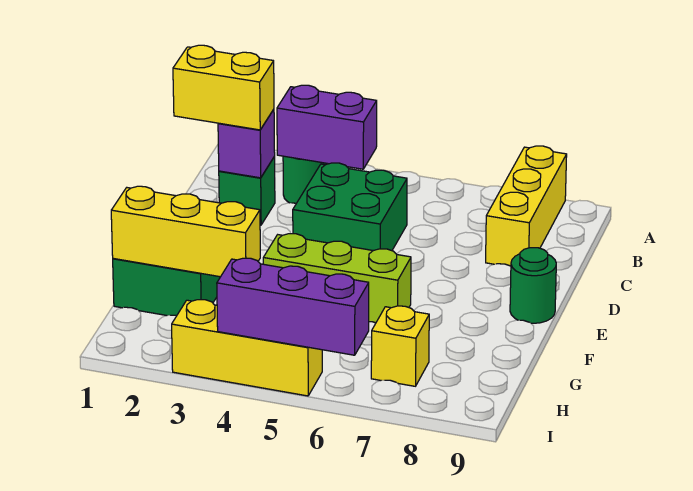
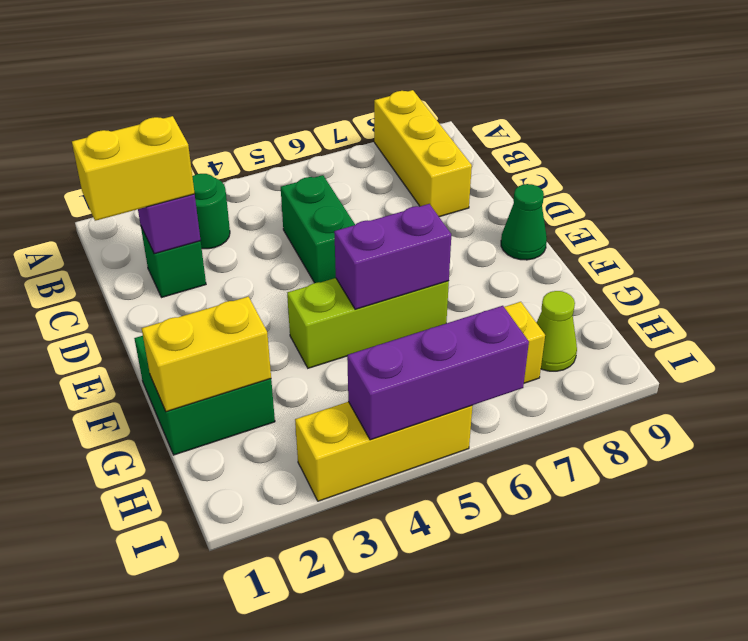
purple 1x2 brick [277,85,377,169] -> purple 1x2 brick moved to [334,204,451,309]
green 2x2 brick [293,163,407,251] -> green 1x2 brick [281,175,355,283]
green 1x1 round brick [510,248,556,323] -> green 1x1 cone [501,184,547,260]
yellow 1x3 brick [111,186,260,277] -> yellow 1x2 brick [142,297,271,412]
none -> lime 1x1 cone [536,291,577,371]

